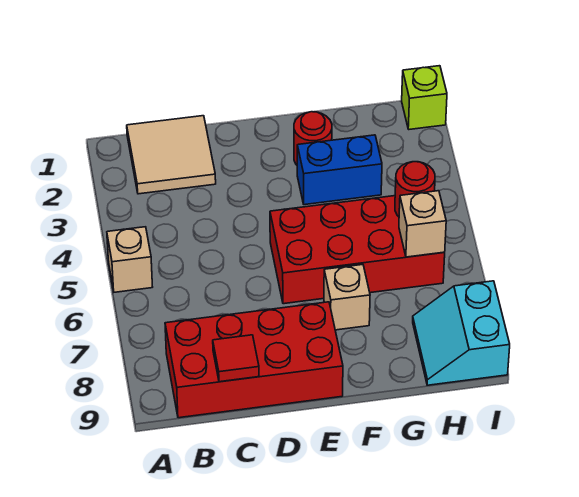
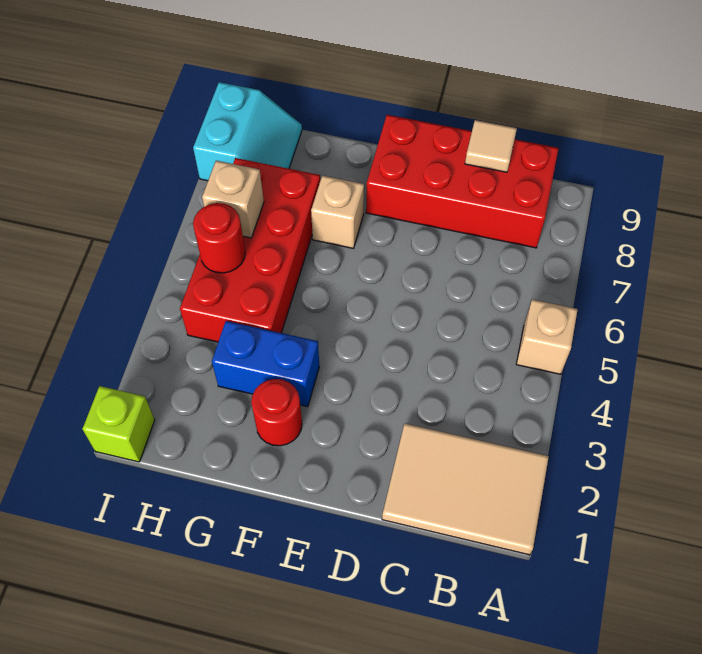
tan 2x2 tile [127,116,216,194] -> tan 2x3 tile [382,424,549,555]
red 1x1 tile [213,335,259,382] -> tan 1x1 tile [465,120,517,172]
red 2x4 brick [270,196,445,304] -> red 2x4 brick turned to [180,158,320,342]

